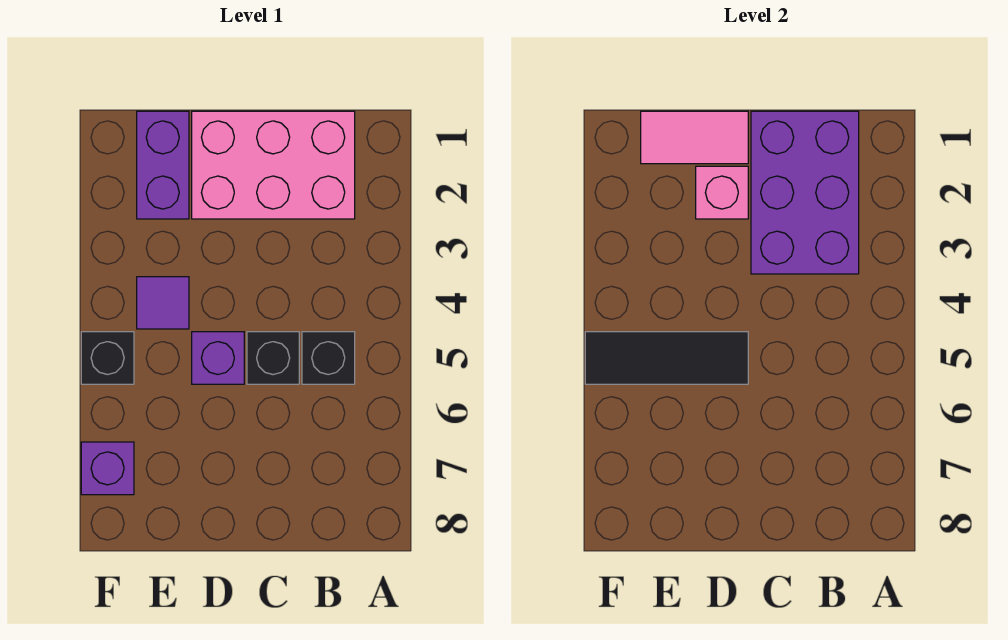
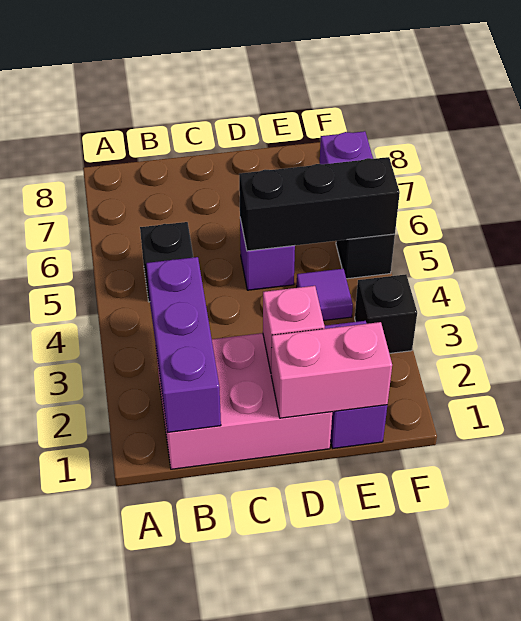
purple 2x3 brick [751,111,859,274] -> purple 1x3 brick [146,257,221,433]
black 1x1 brick [247,332,299,384] -> black 1x1 brick moved to [355,274,417,353]
pink 1x2 tile [641,111,748,164] -> pink 1x2 brick [271,322,392,418]
black 1x3 tile [585,332,748,384] -> black 1x3 brick [239,157,400,251]

